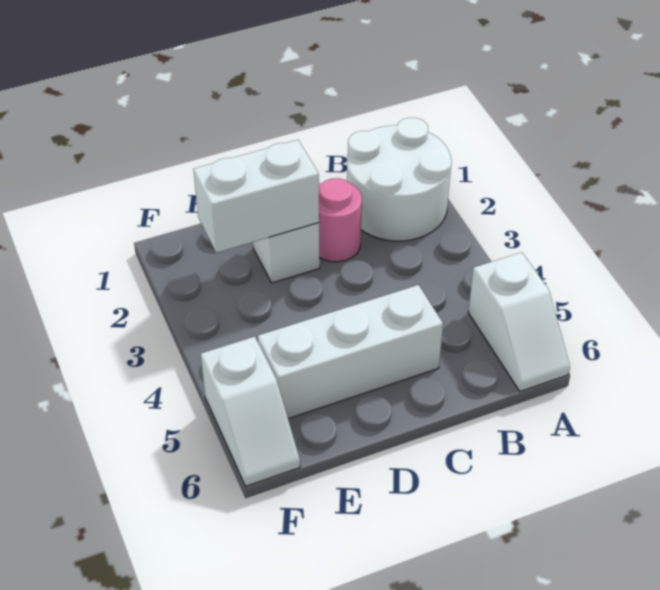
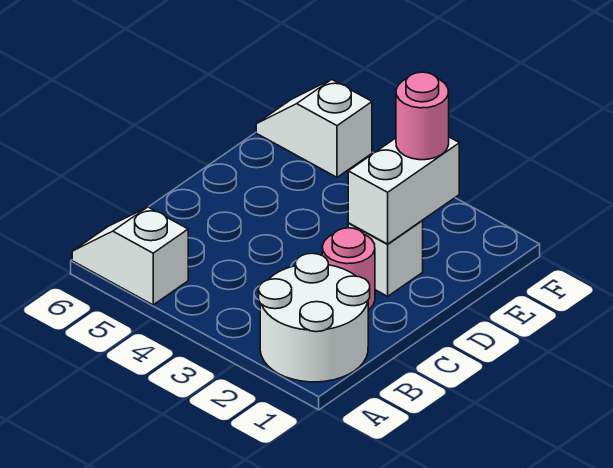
white 1x3 brick [258,285,443,419] -> none
none -> pink 1x1 round brick [396,72,449,160]

